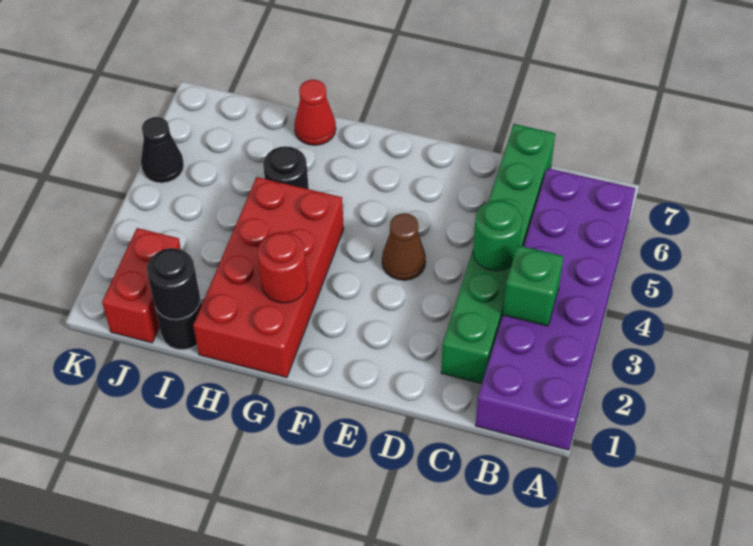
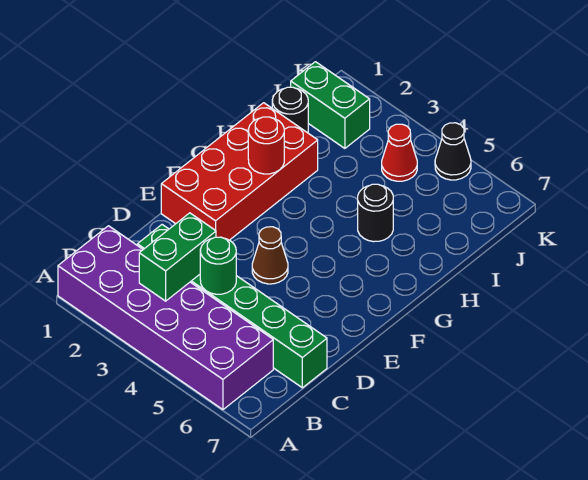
green 1x1 brick [503,245,564,326] -> green 1x2 brick [139,213,216,301]
red 2x4 brick [193,177,344,378] -> red 2x4 brick turned to [161,103,318,240]
red 1x1 cone [294,80,336,145] -> red 1x1 cone moved to [382,124,417,181]
black 1x1 round brick [147,248,200,319] -> none
red 1x2 brick [102,228,181,343] -> green 1x2 brick [291,62,370,148]

